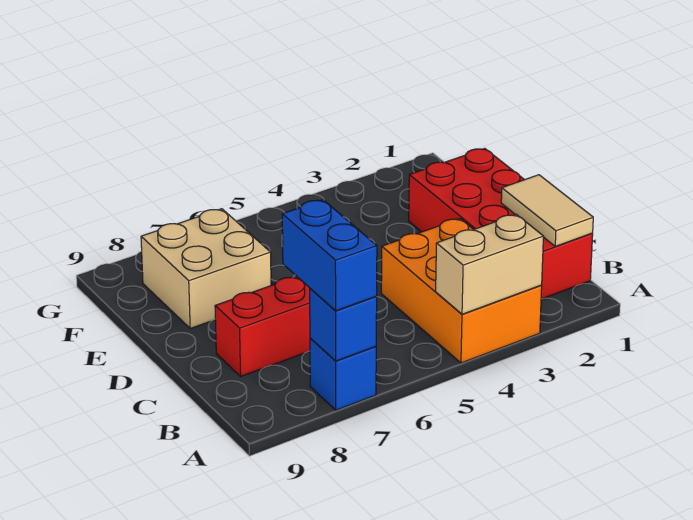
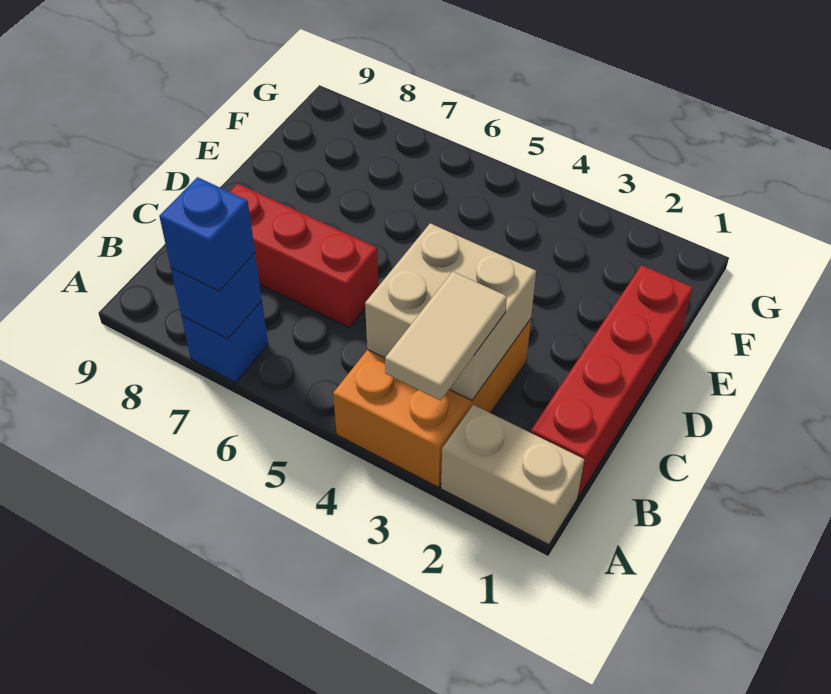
tan 1x2 brick [436,214,544,314] -> tan 1x2 brick moved to [441,405,584,545]
blue 1x2 brick [282,200,377,311] -> blue 1x1 brick [159,177,255,291]
red 2x4 brick [409,148,593,299] -> red 1x4 brick [530,265,693,497]
tan 1x2 tile [501,175,593,246] -> tan 1x2 tile moved to [385,272,507,401]
tan 2x2 brick [141,209,271,328] -> tan 2x2 brick moved to [365,223,536,400]

